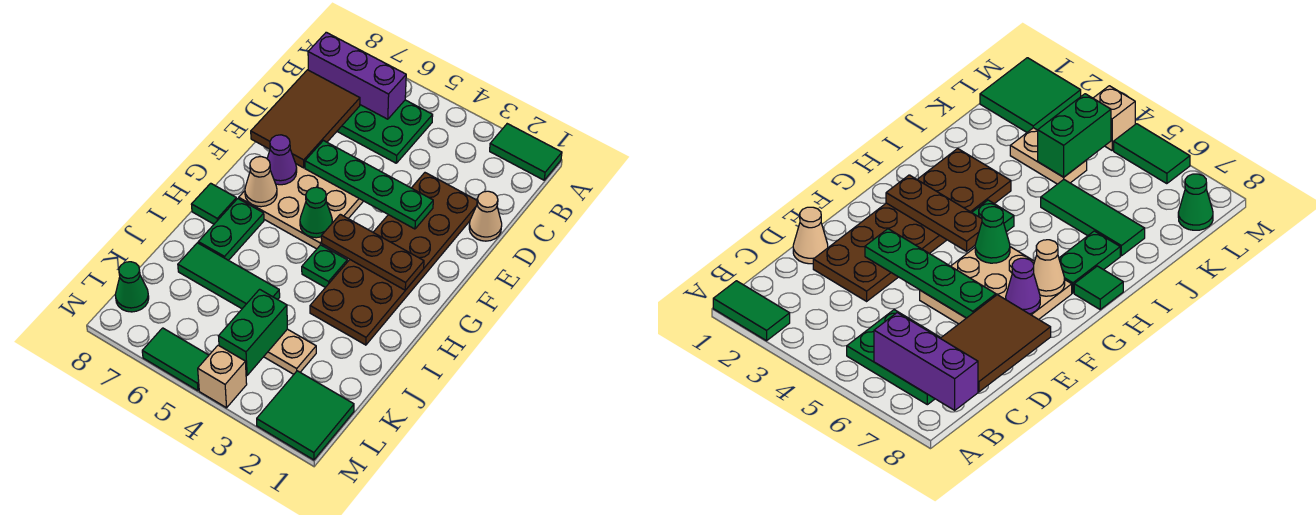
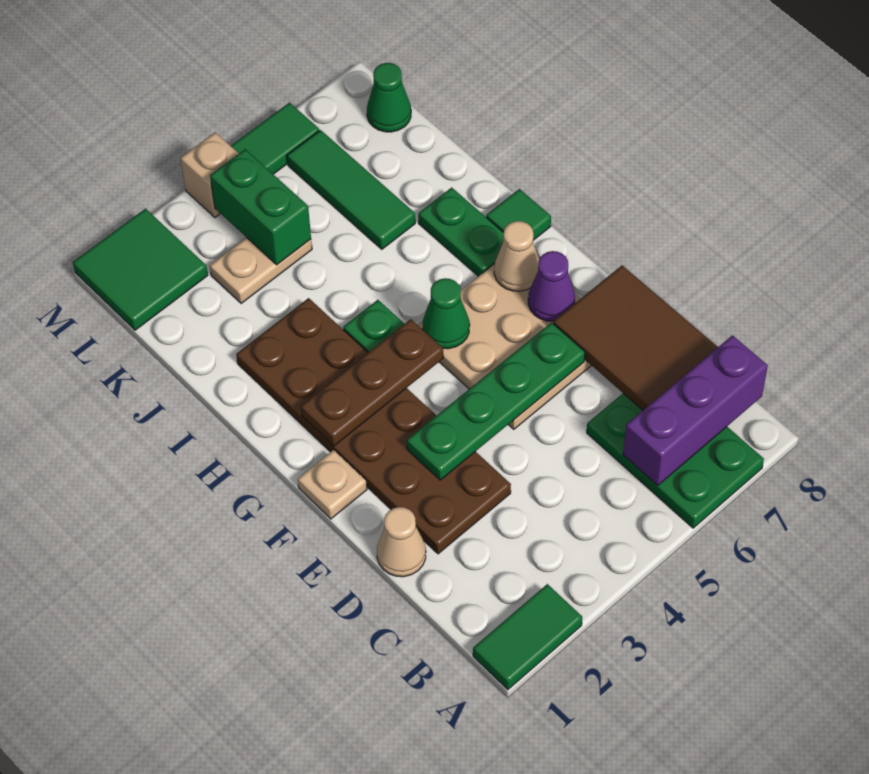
green 2x3 plate [337,100,433,163] -> green 2x3 plate turned to [587,393,764,528]
none -> tan 1x1 plate [298,450,367,519]
green 1x3 tile [178,243,280,309] -> green 1x3 tile turned to [287,130,415,249]

